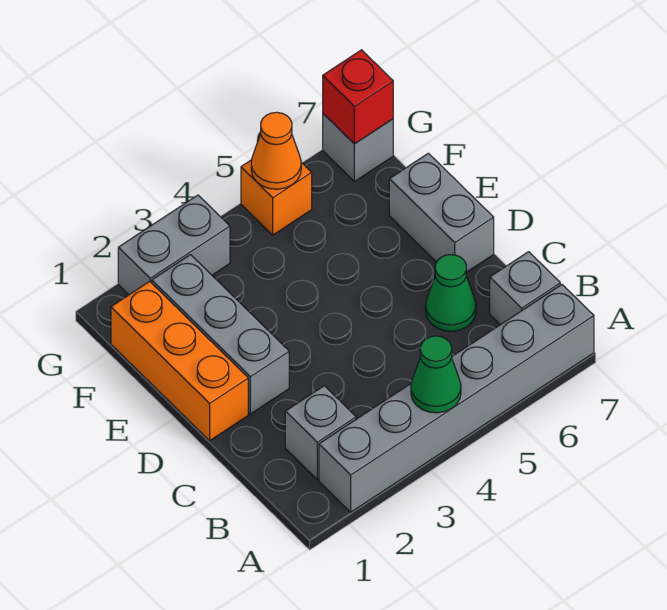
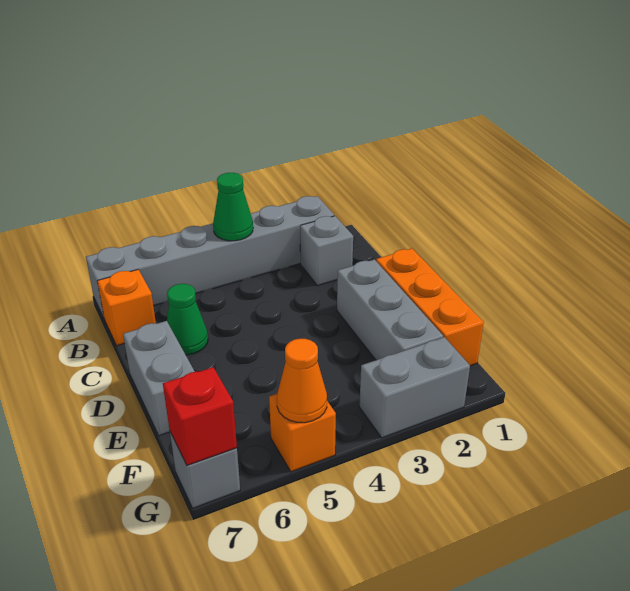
grey 1x1 brick [490,252,560,325] -> orange 1x1 brick [97,270,156,346]

